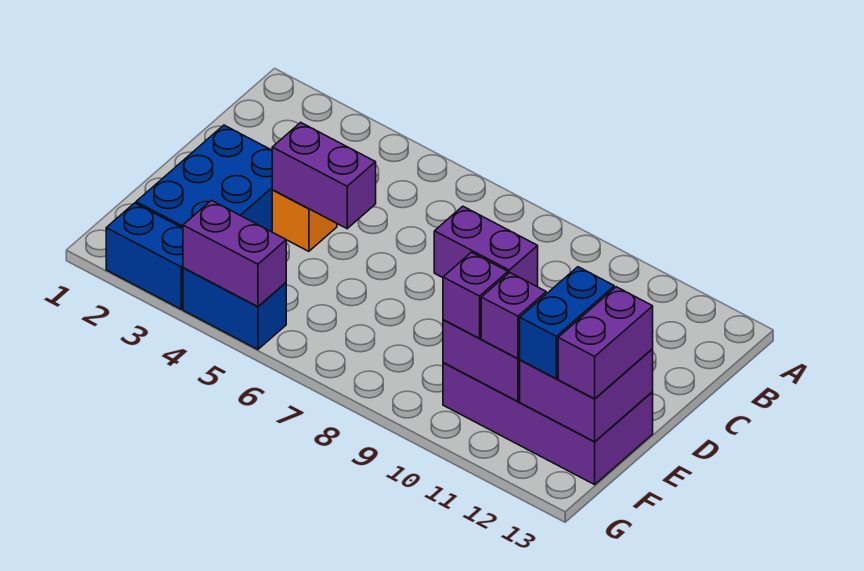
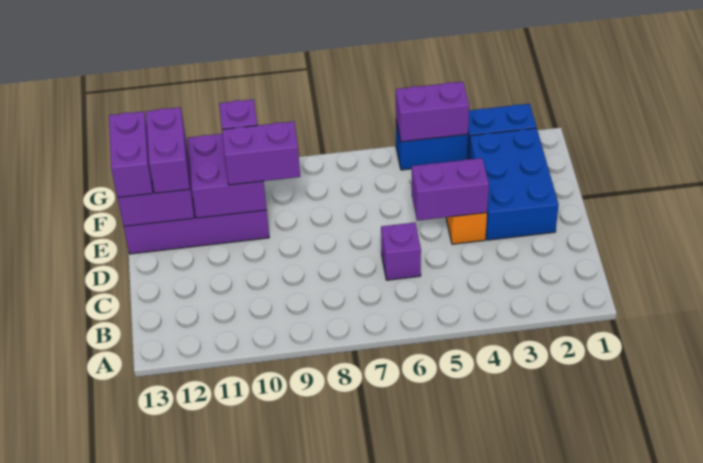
blue 1x2 brick [520,267,614,379] -> purple 1x2 brick [146,107,190,193]
purple 1x1 brick [481,273,546,359] -> purple 1x1 brick moved to [381,223,421,280]

